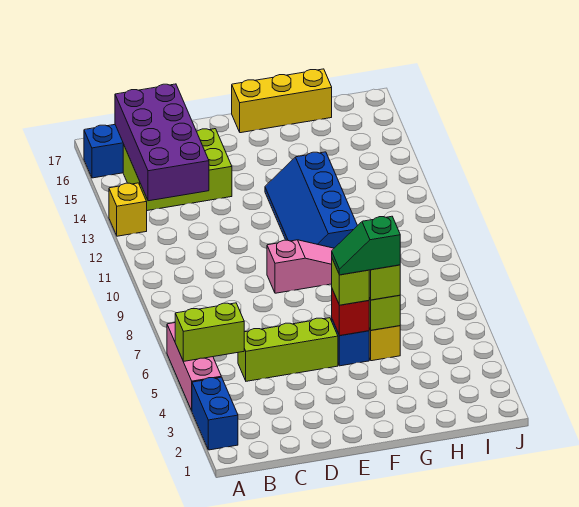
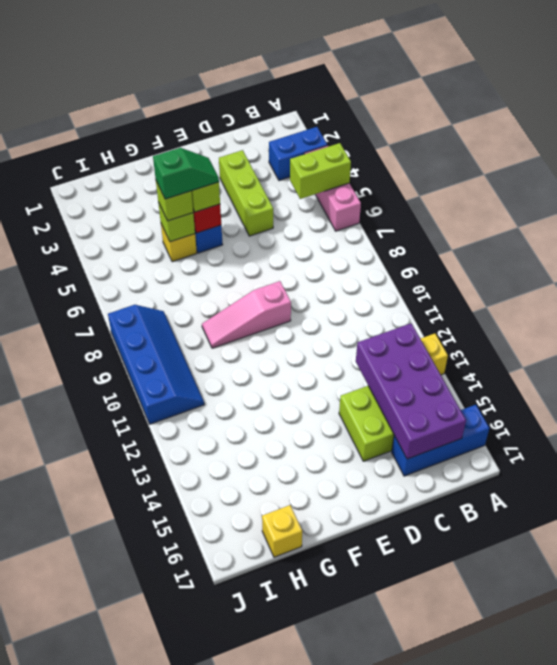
blue 1x2 brick [192,377,238,450] -> blue 1x2 brick turned to [269,127,327,180]
lime 1x3 brick [238,318,338,381] -> lime 1x3 brick turned to [219,150,273,236]
blue 2x4 slope [265,152,357,248] -> blue 2x4 slope moved to [108,305,204,424]
yellow 1x3 brick [232,69,332,133] -> yellow 1x1 brick [262,505,302,557]

